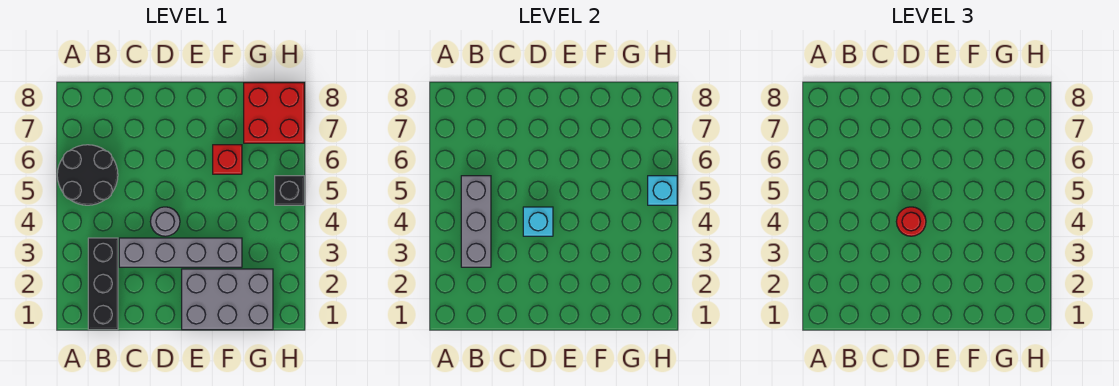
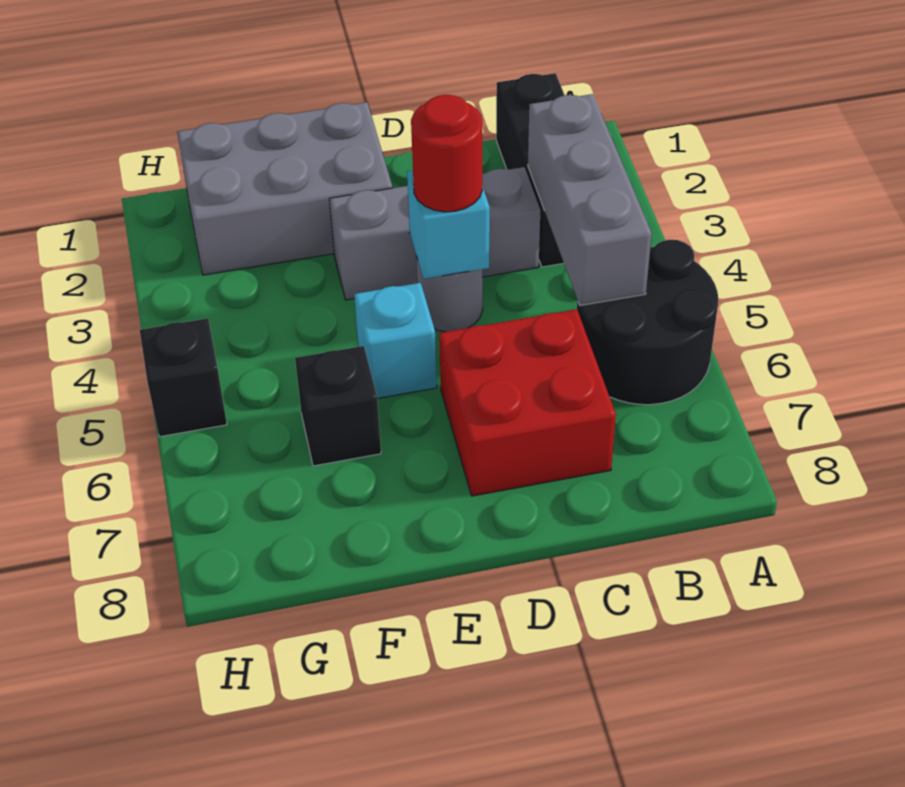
grey 1x4 brick [119,238,242,267] -> grey 1x3 brick [329,167,540,300]
red 1x1 brick [213,145,242,174] -> black 1x1 brick [295,346,381,466]
red 2x2 brick [244,83,304,143] -> red 2x2 brick moved to [439,309,616,496]
cyan 1x1 brick [648,176,677,205] -> cyan 1x1 brick moved to [354,283,437,398]

